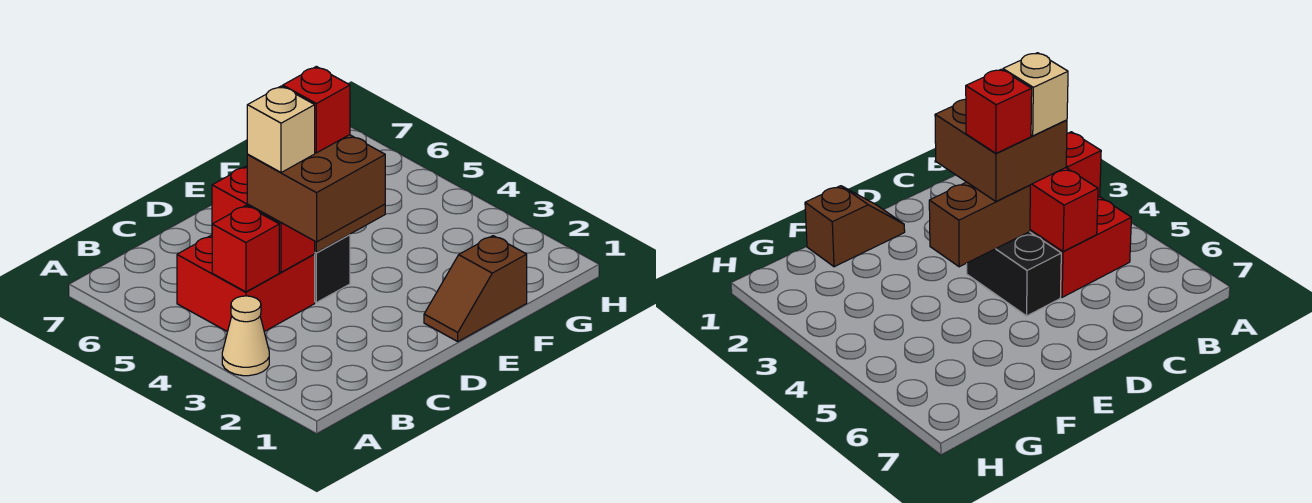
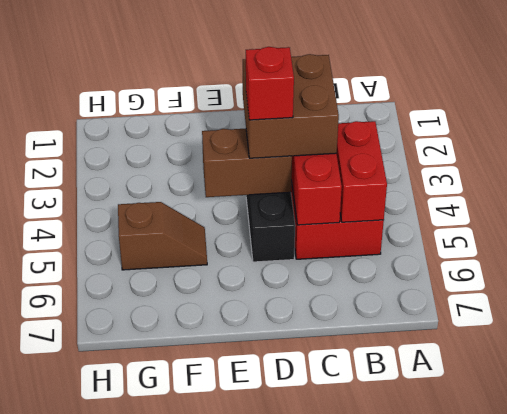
tan 1x1 cone [222,296,269,376] -> none
red 1x1 brick [212,206,279,292] -> red 1x2 brick [337,121,387,222]
tan 1x1 brick [247,86,315,173] -> none
brown 1x2 slope [424,236,527,341] -> brown 1x2 slope moved to [118,202,207,270]

